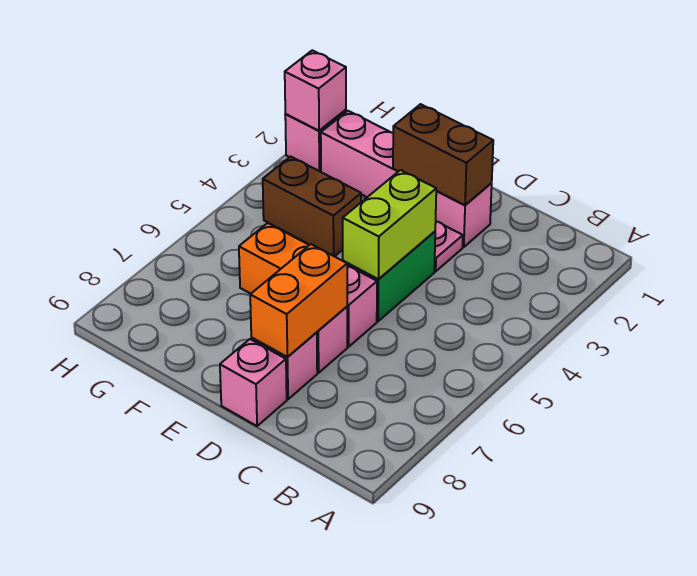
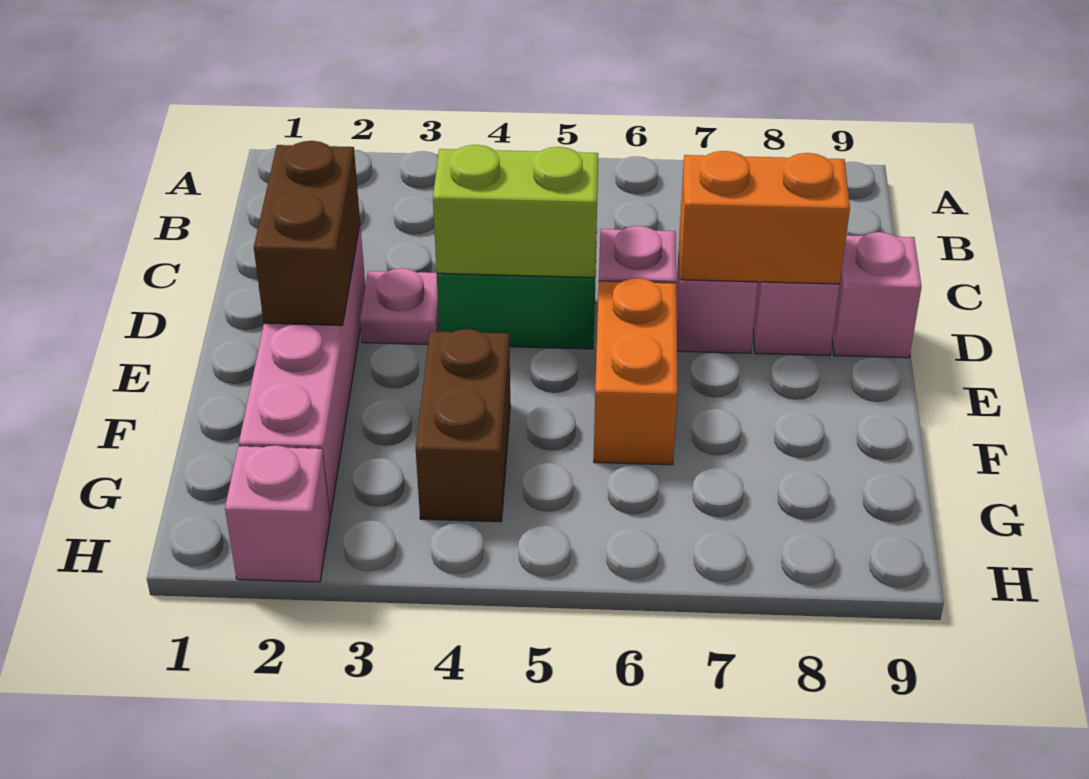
pink 1x1 brick [285,50,346,131] -> none

